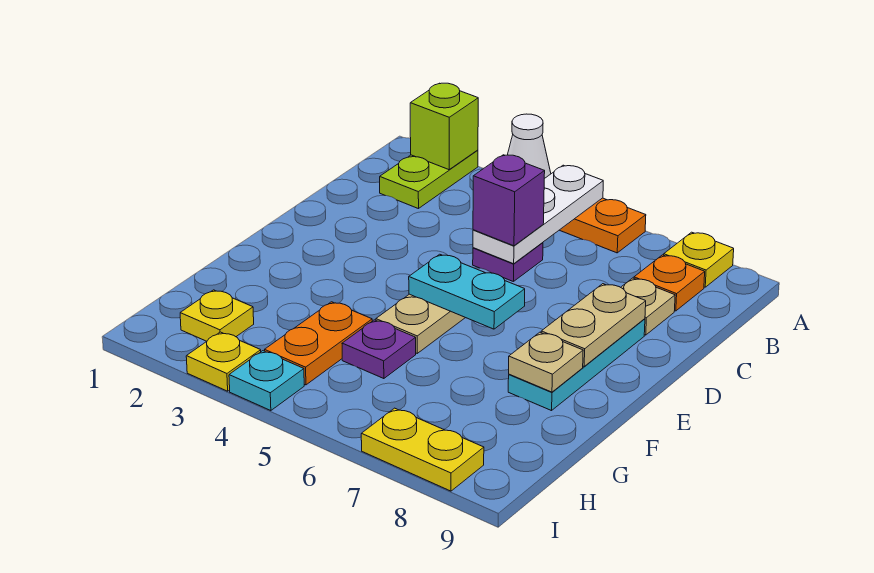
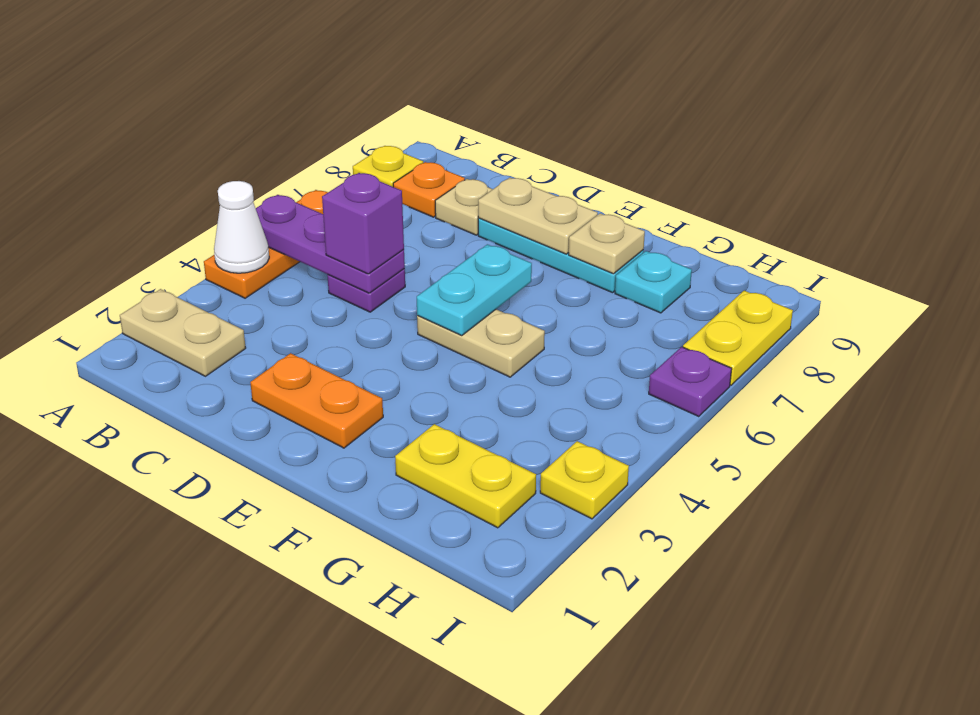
lime 1x2 plate [380,150,478,209] -> tan 1x2 plate [120,289,246,376]
lime 1x1 brick [410,83,478,170] -> none
white 1x3 plate [473,165,603,264] -> purple 1x3 plate [256,195,405,293]
orange 1x2 plate [265,302,372,385] -> orange 1x2 plate moved to [250,353,383,448]
purple 1x1 plate [342,320,416,379] -> purple 1x1 plate moved to [649,347,732,417]
yellow 1x1 plate [180,290,254,341] -> yellow 1x2 plate [395,424,536,528]
cyan 1x1 plate [229,351,304,411] -> cyan 1x1 plate moved to [615,251,692,313]

